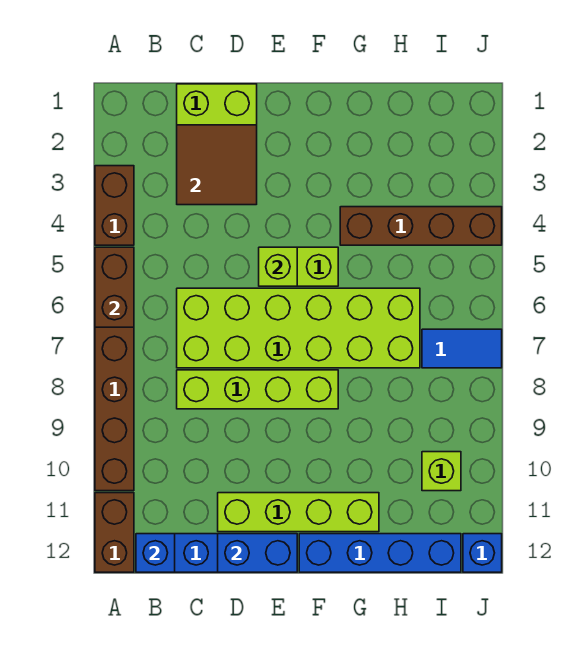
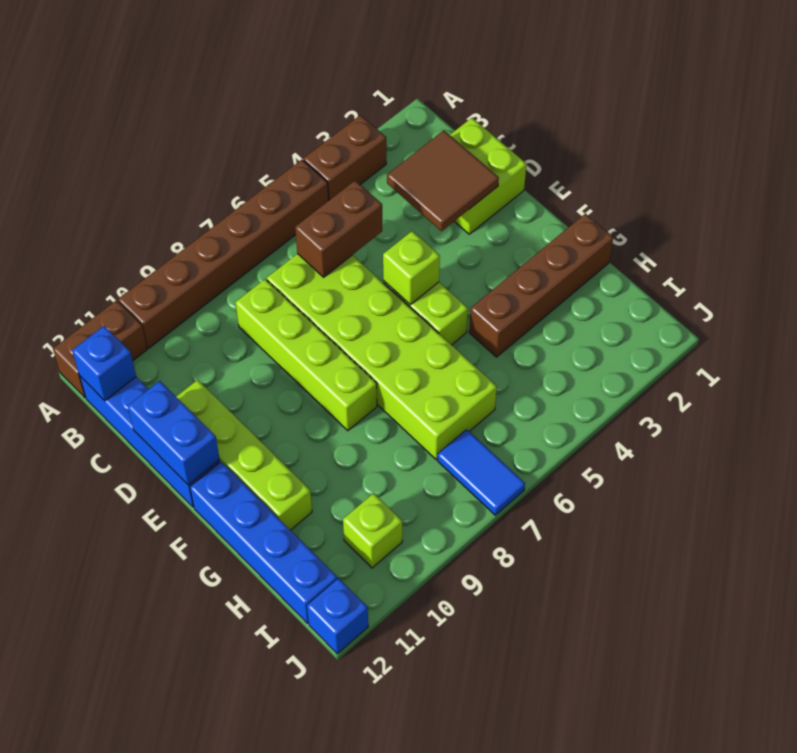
brown 1x2 brick [95,247,134,327] -> brown 1x2 brick moved to [295,180,382,277]
brown 1x4 brick [340,207,502,245] -> brown 1x4 brick turned to [469,214,613,357]

